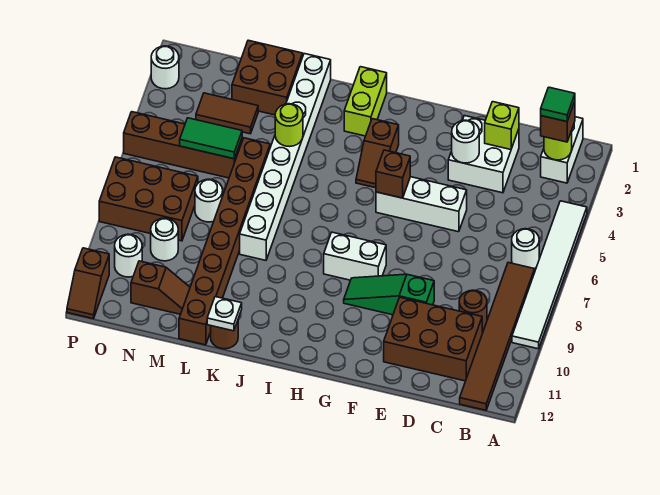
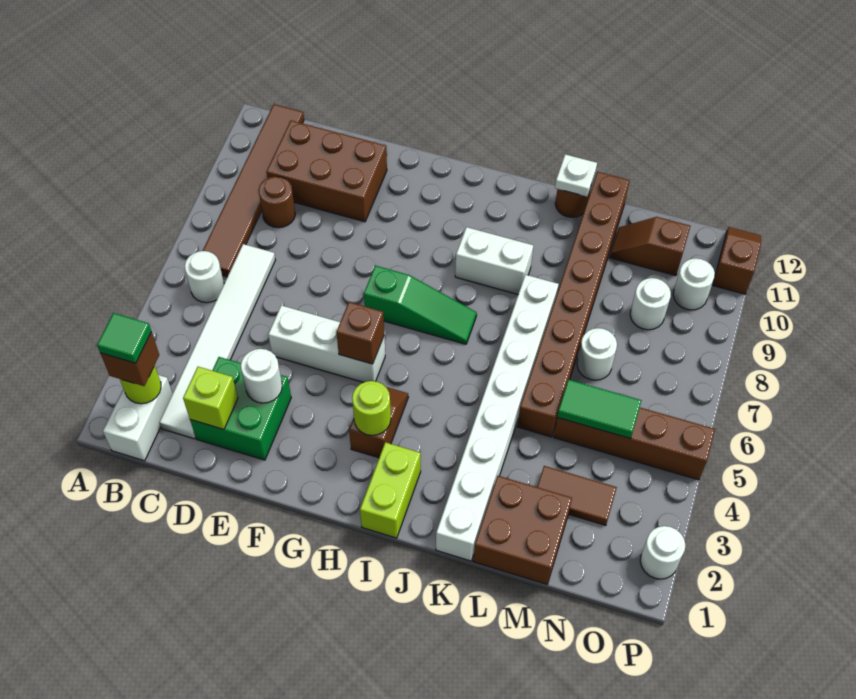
white 1x6 tile [512,201,587,349] -> white 1x6 tile moved to [159,244,275,439]
white 2x2 brick [448,116,519,193] -> green 2x2 brick [190,357,291,460]
green 1x3 slope [344,274,434,315] -> green 1x3 slope moved to [364,266,477,344]
white 1x2 brick [324,232,386,280] -> white 1x2 brick moved to [455,227,533,294]
lime 1x1 round brick [275,104,303,147] -> lime 1x1 round brick moved to [352,381,391,435]
brown 2x3 brick [99,157,198,241] -> none

